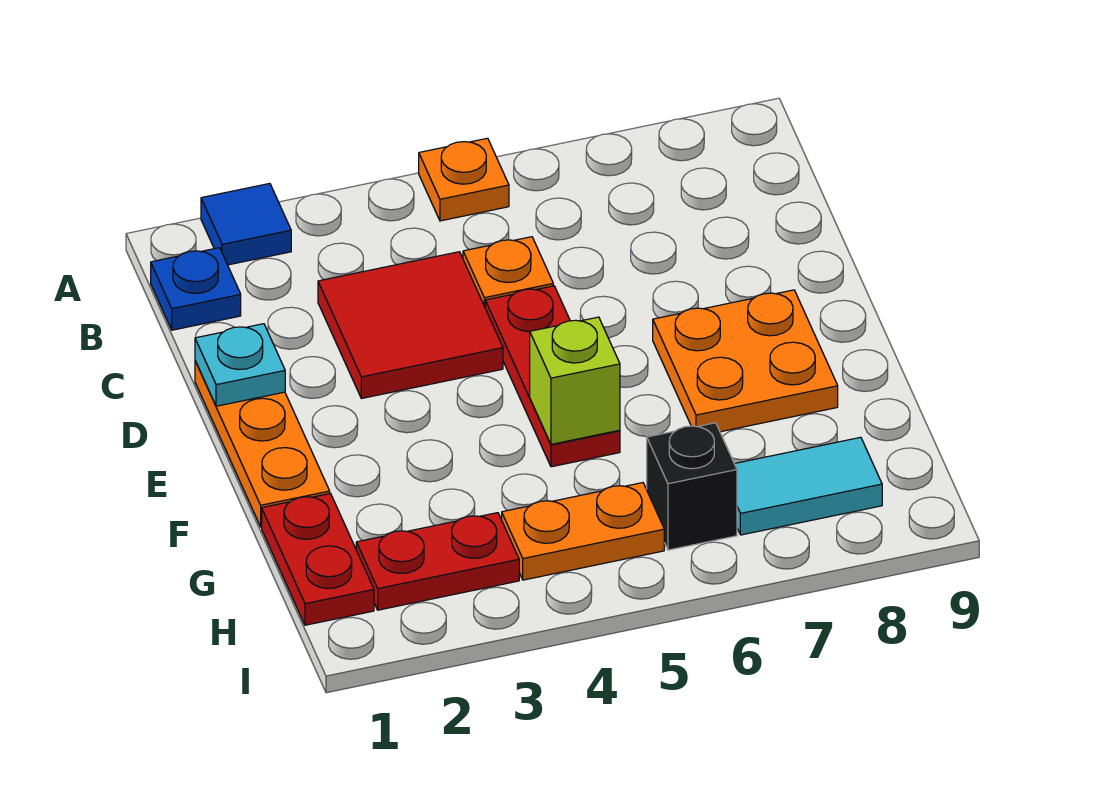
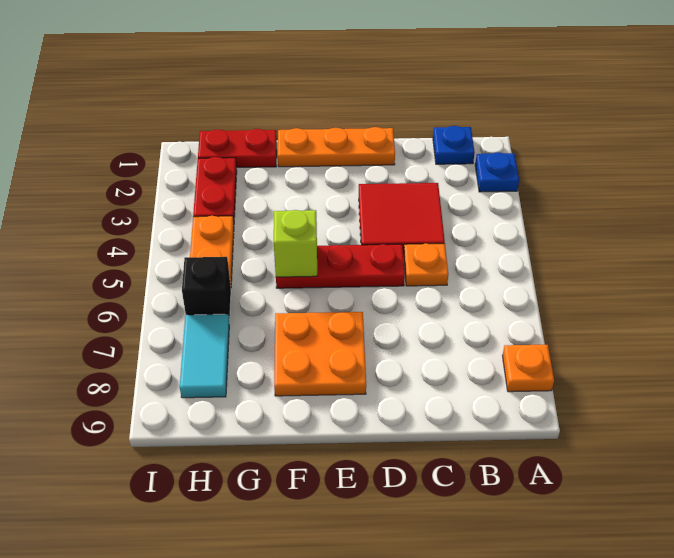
blue 1x1 tile [201,183,291,265] -> blue 1x1 plate [475,152,519,192]
orange 1x1 plate [419,138,509,221] -> orange 1x1 plate moved to [503,345,554,392]
cyan 1x1 plate [195,324,285,406] -> none

